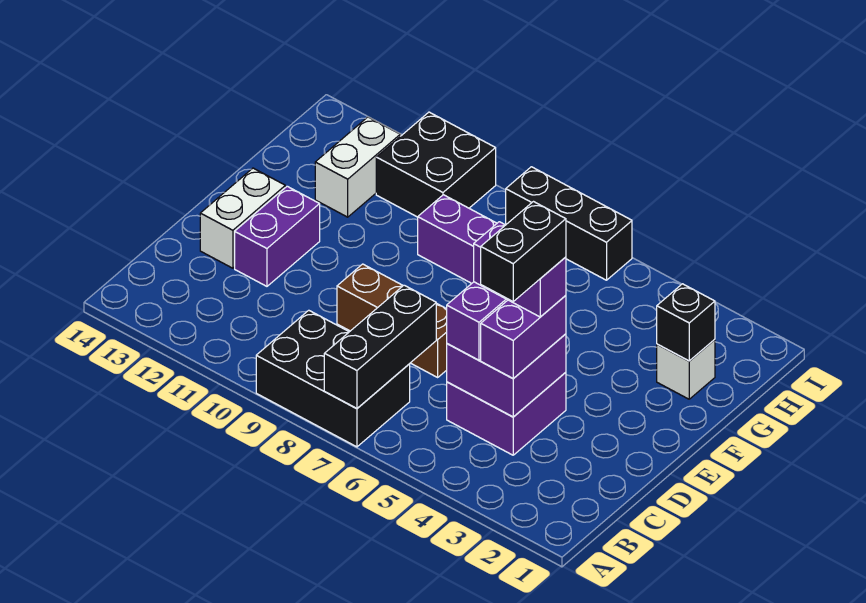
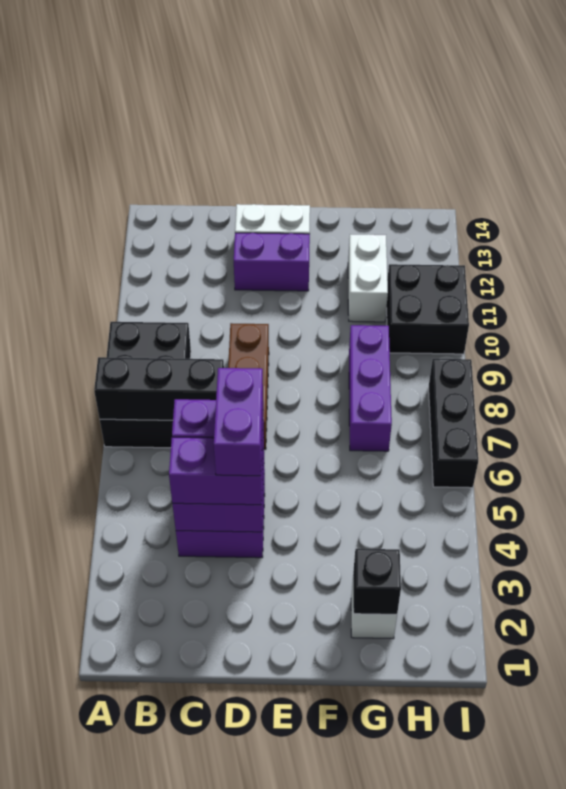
black 1x2 brick [481,202,566,301] -> none
white 1x2 brick [315,117,400,217] -> white 1x2 brick turned to [348,234,388,322]

